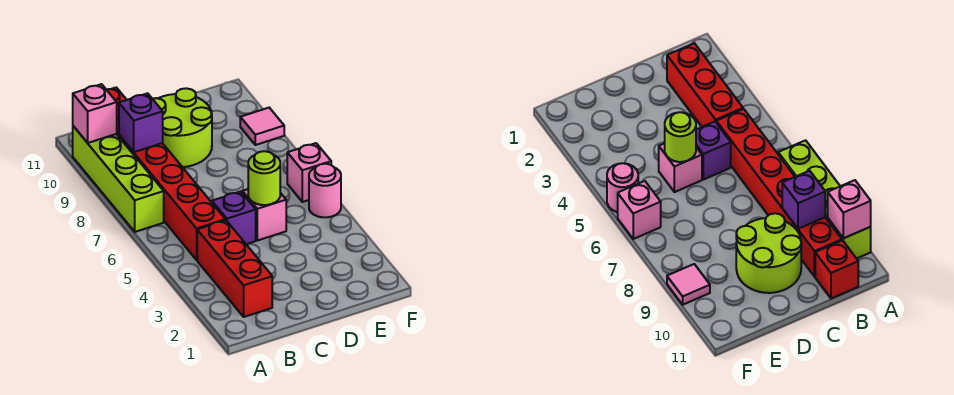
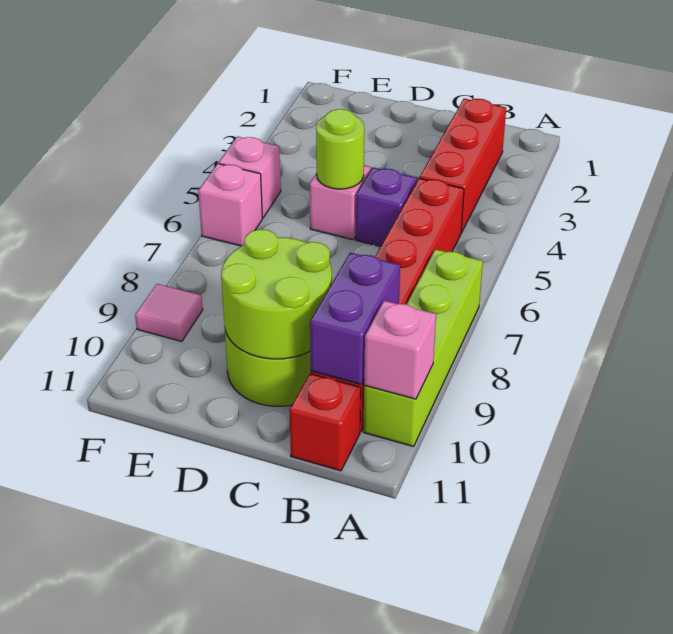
purple 1x1 brick [119,93,163,152] -> purple 1x2 brick [310,253,400,385]
none -> lime 2x2 round brick [221,229,332,359]
pink 1x1 round brick [309,164,341,217] -> pink 1x1 brick [219,136,281,218]

